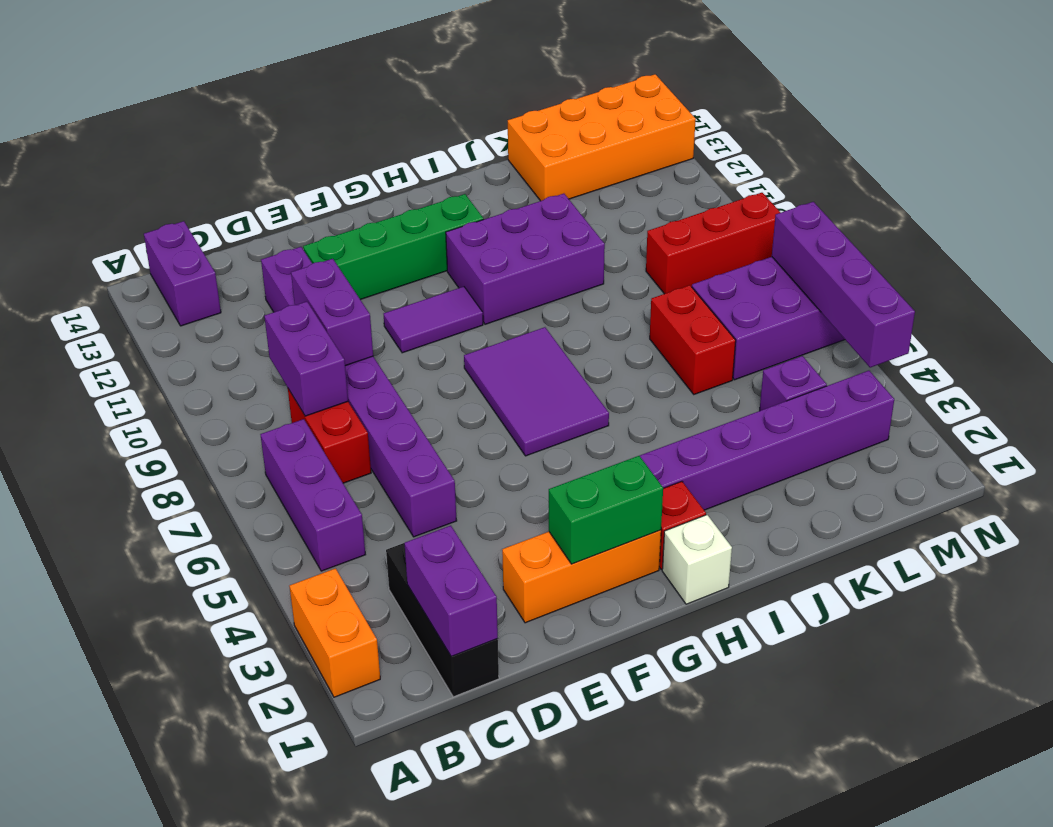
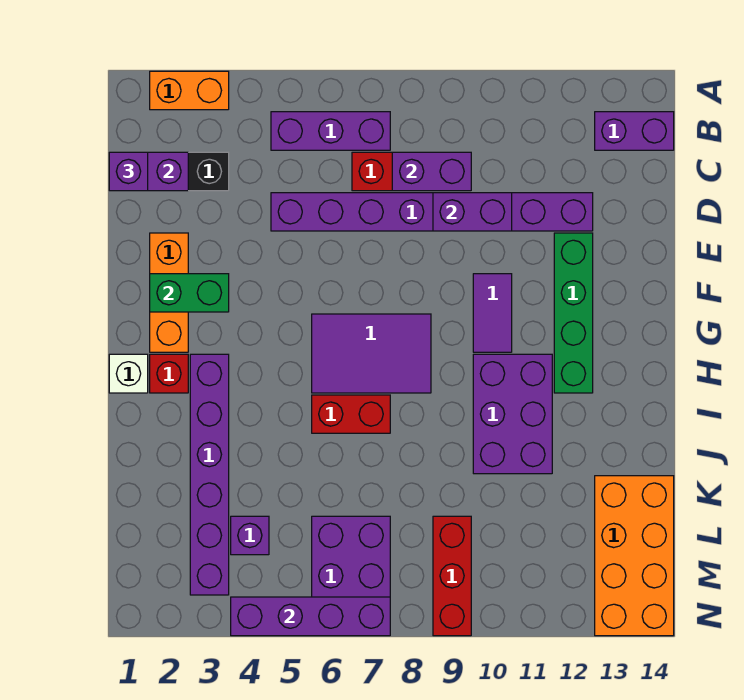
none -> purple 1x1 brick [109,152,148,191]
green 1x2 brick [549,456,663,564] -> green 1x2 brick turned to [150,274,229,312]
red 1x2 brick [650,285,736,394] -> red 1x2 brick moved to [312,395,390,433]

